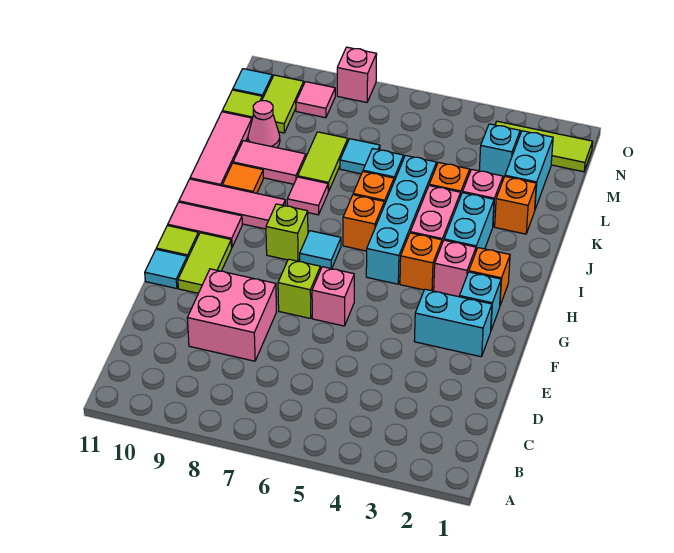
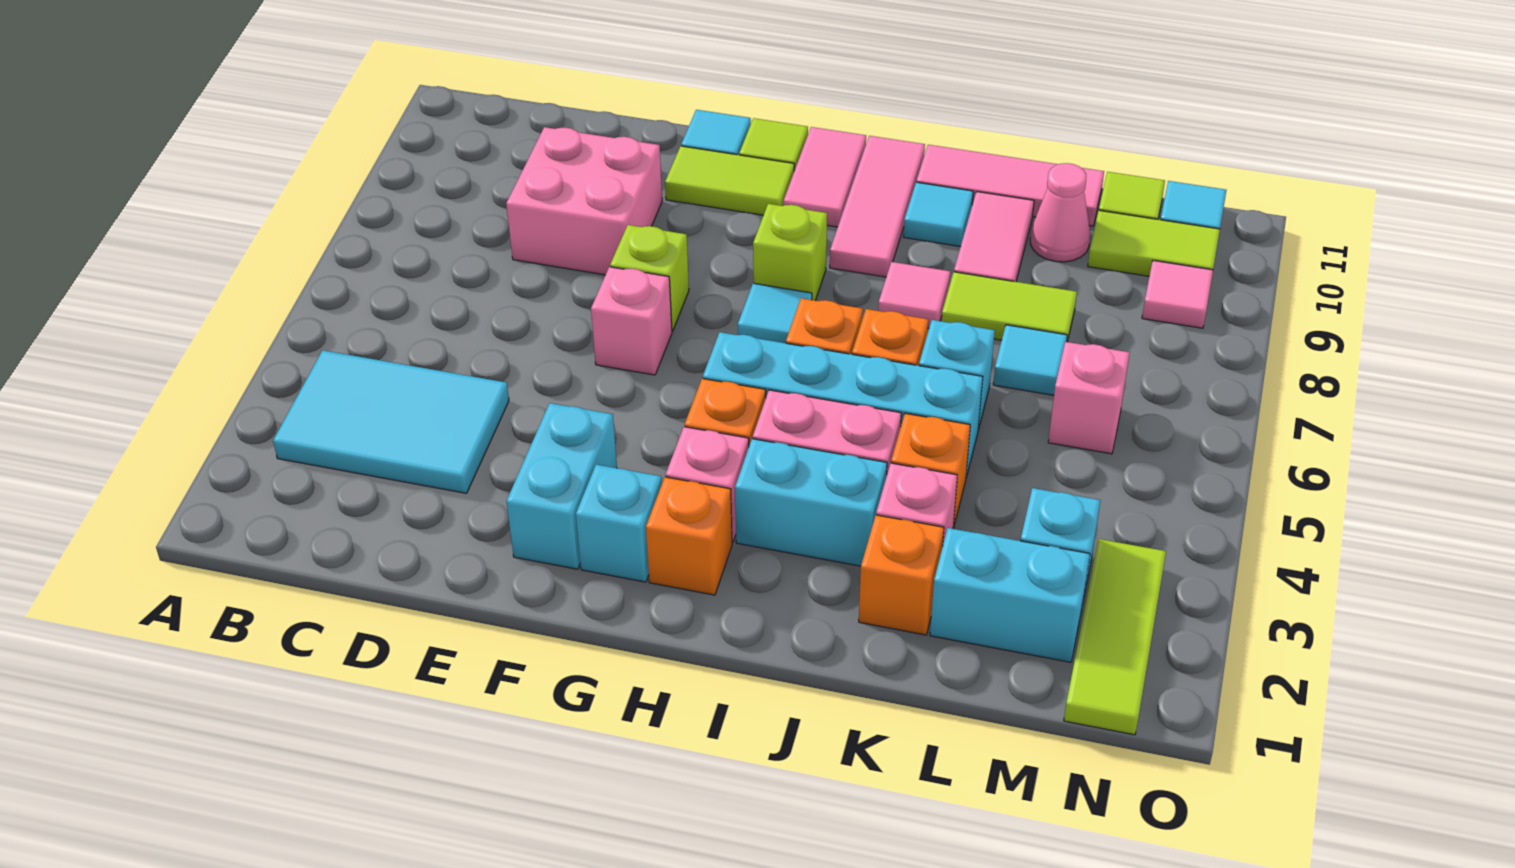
none -> cyan 2x3 tile [273,350,509,493]
orange 1x1 tile [222,163,263,193] -> cyan 1x1 tile [904,182,973,247]
pink 1x1 brick [337,47,377,102] -> pink 1x1 brick moved to [1048,342,1130,454]

